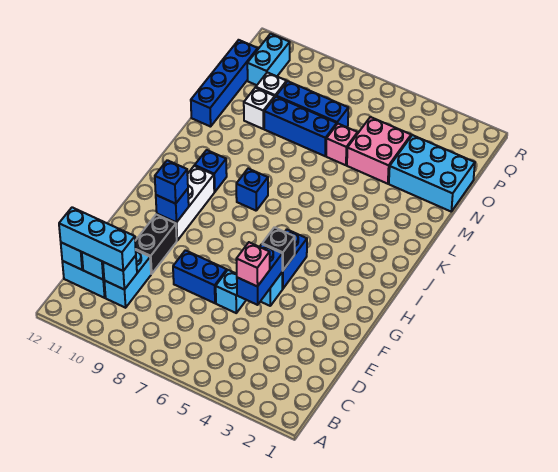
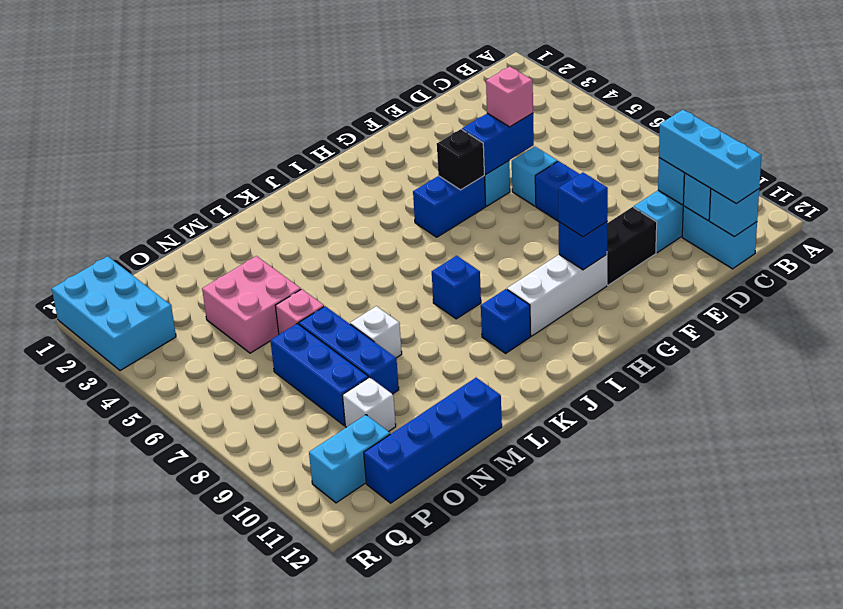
cyan 2x3 brick [389,135,475,211] -> cyan 2x3 brick moved to [52,256,176,371]
white 1x1 brick [244,88,275,129] -> white 1x1 brick moved to [350,306,402,358]

